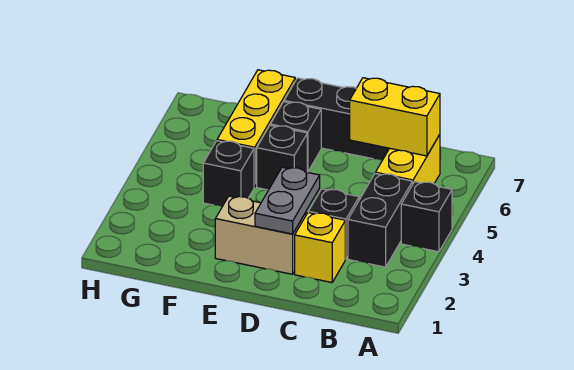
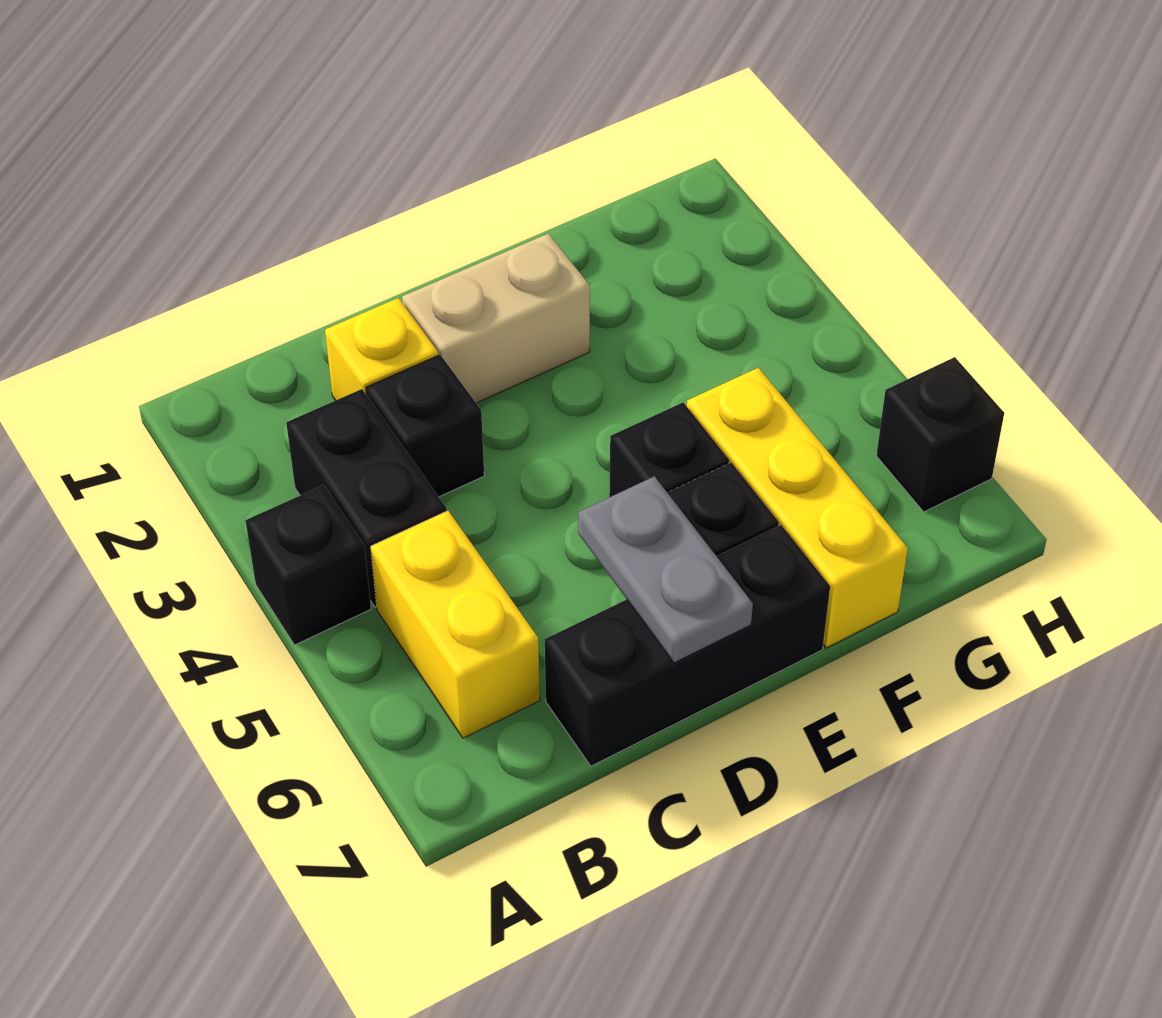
yellow 1x2 brick [350,78,440,156] -> none
grey 1x2 plate [255,167,320,234] -> grey 1x2 plate moved to [578,476,753,663]
black 1x1 brick [203,141,254,206] -> black 1x1 brick moved to [876,357,1004,512]

